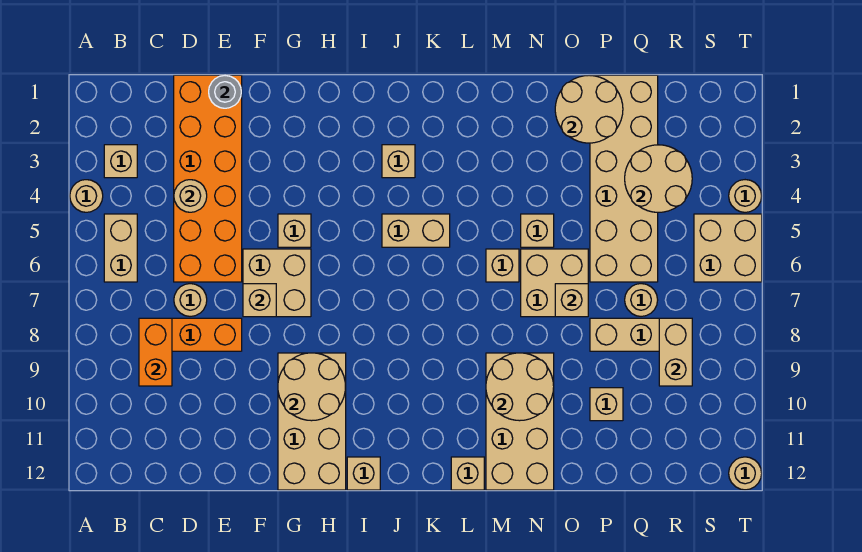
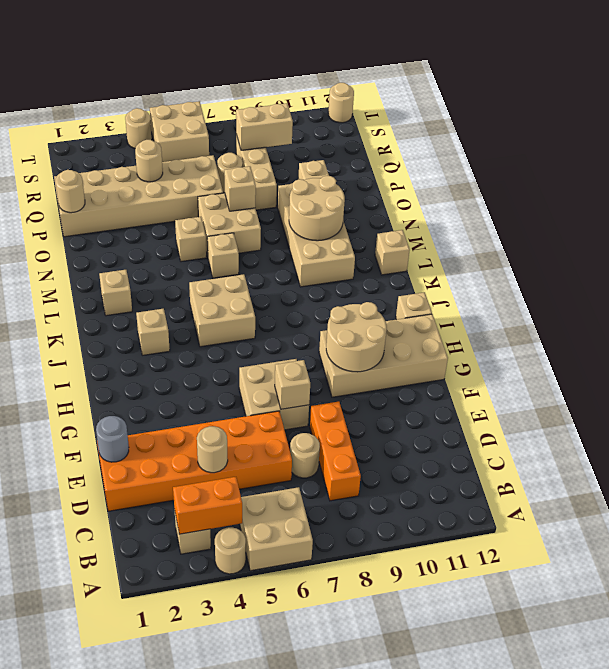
tan 1x2 brick [104,214,137,282] -> tan 2x2 brick [240,487,313,571]
orange 1x2 brick [139,318,172,386] -> orange 1x2 brick moved to [173,477,242,534]
tan 1x1 brick [278,214,311,247] -> tan 1x1 brick moved to [99,270,132,316]
tan 1x2 brick [382,214,450,247] -> tan 2x2 brick [189,274,255,347]
tan 2x4 brick [486,353,554,490] -> tan 2x4 brick turned to [278,183,355,287]
tan 2x2 round brick [555,75,623,143] -> tan 1x1 round brick [55,170,85,213]
tan 2x2 round brick [625,145,692,212] -> tan 1x1 round brick [135,140,163,182]

